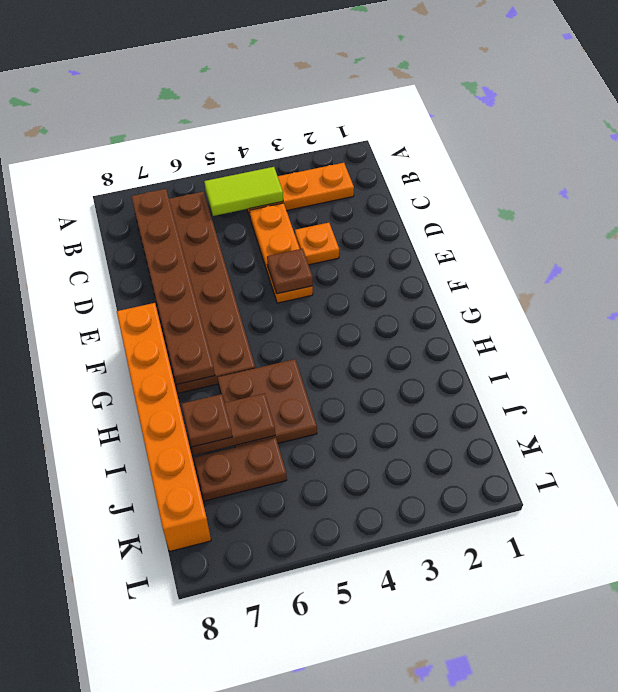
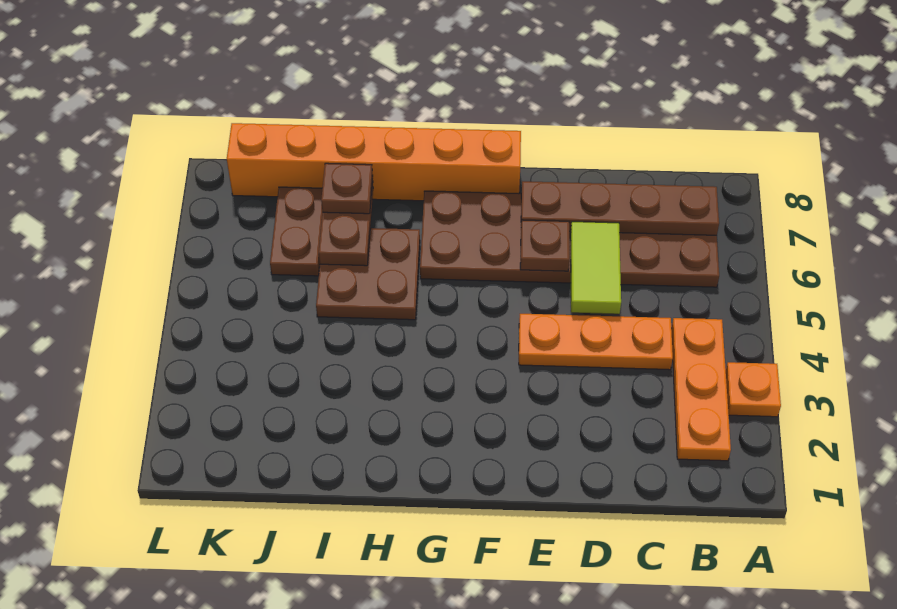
lime 1x2 tile [204,167,283,216] -> lime 1x2 tile moved to [570,222,621,314]
brown 1x6 plate [131,189,215,385] -> brown 1x4 plate [521,181,719,235]
orange 1x1 plate [295,223,339,265] -> orange 1x1 plate moved to [726,362,781,417]
brown 1x1 plate [267,249,313,294] -> brown 1x1 plate moved to [520,220,569,271]

